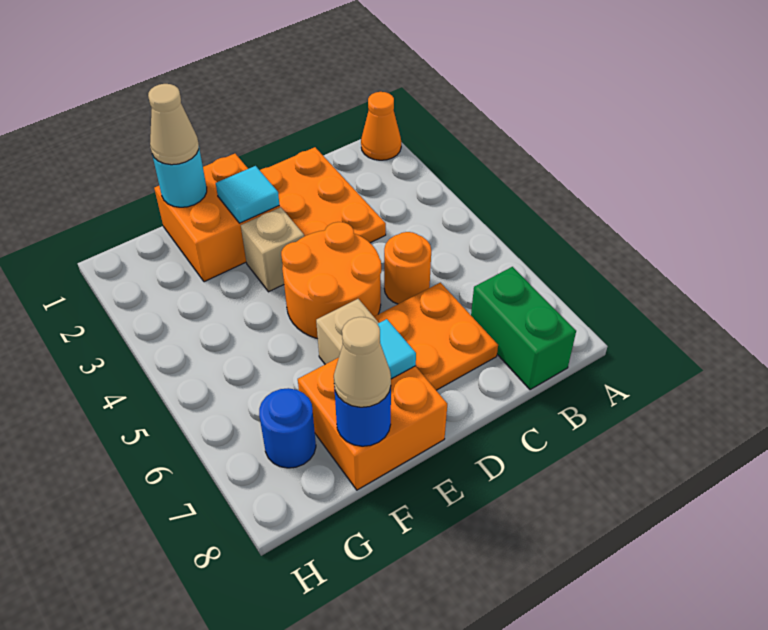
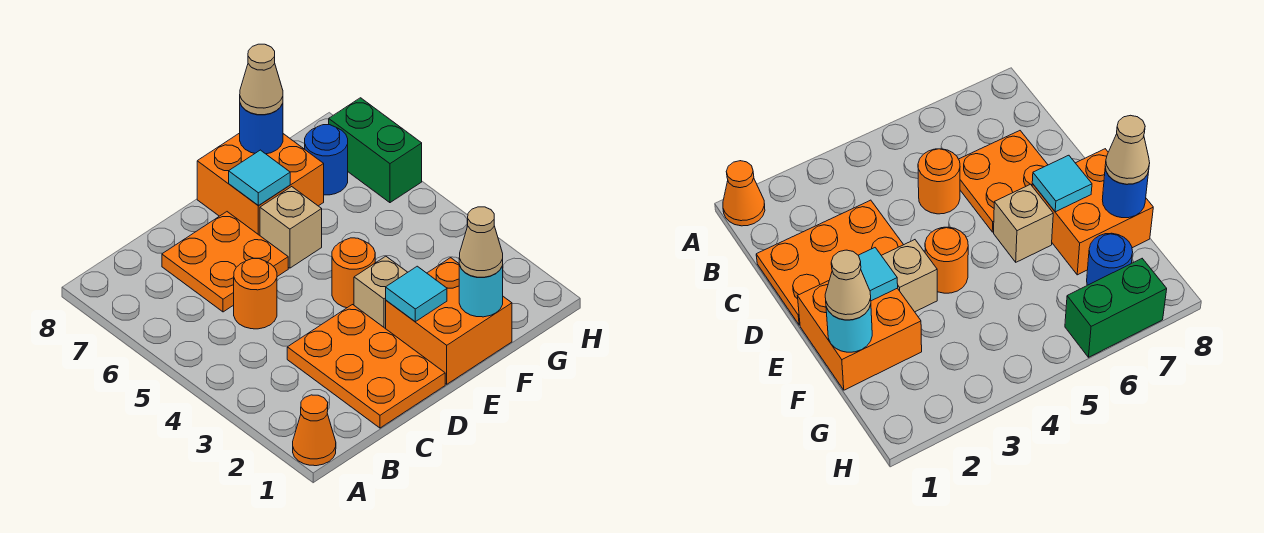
green 1x2 brick [471,267,576,390] -> green 1x2 brick moved to [329,98,422,203]
orange 2x2 round brick [281,222,381,339] -> orange 1x1 round brick [332,238,375,308]

